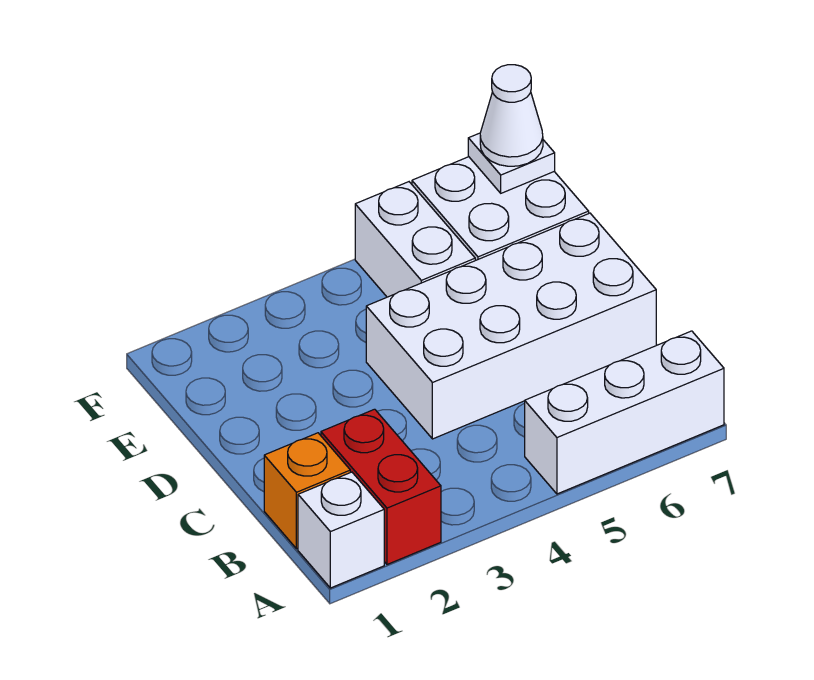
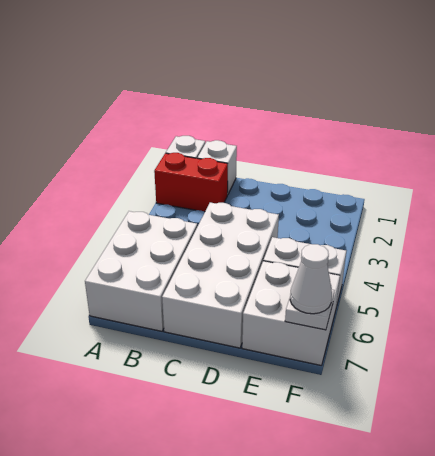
white 1x3 brick [525,331,724,494] -> white 2x3 brick [85,211,197,331]
orange 1x1 brick [264,433,350,549] -> white 1x1 brick [198,140,237,195]

